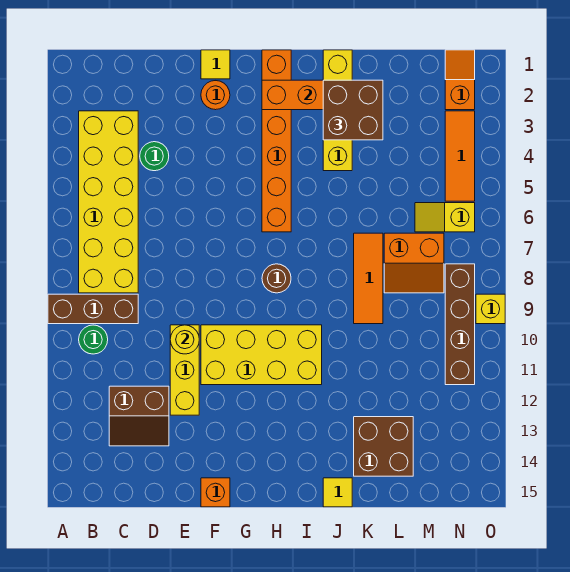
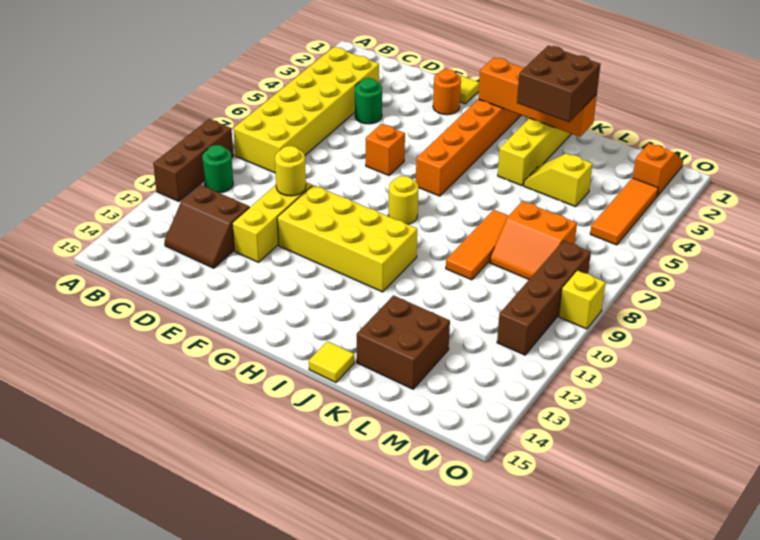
brown 1x3 brick [48,294,138,324] -> brown 1x3 brick turned to [153,119,233,201]
orange 1x1 brick [201,478,230,507] -> orange 1x1 brick moved to [366,124,405,175]
brown 1x1 round brick [262,264,291,293] -> yellow 1x1 round brick [388,176,418,224]
yellow 1x2 slope [415,203,475,232] -> yellow 1x2 slope moved to [524,153,592,207]

